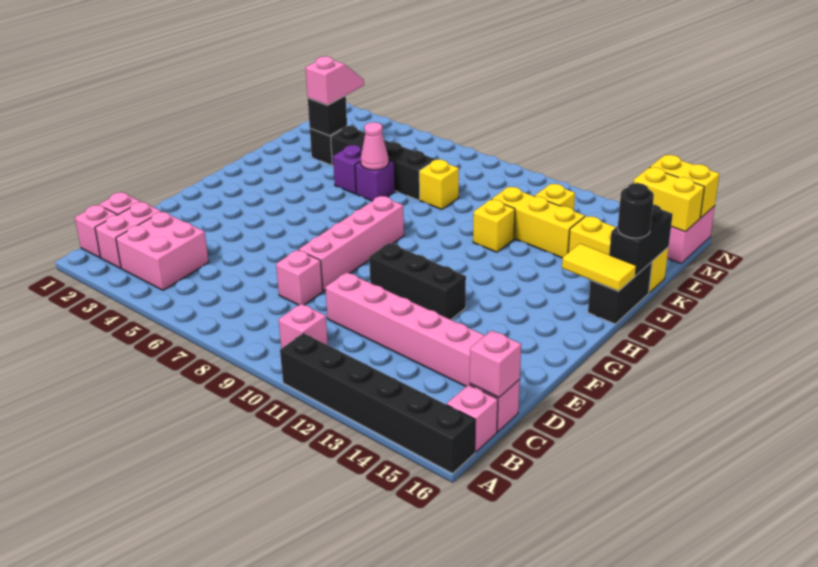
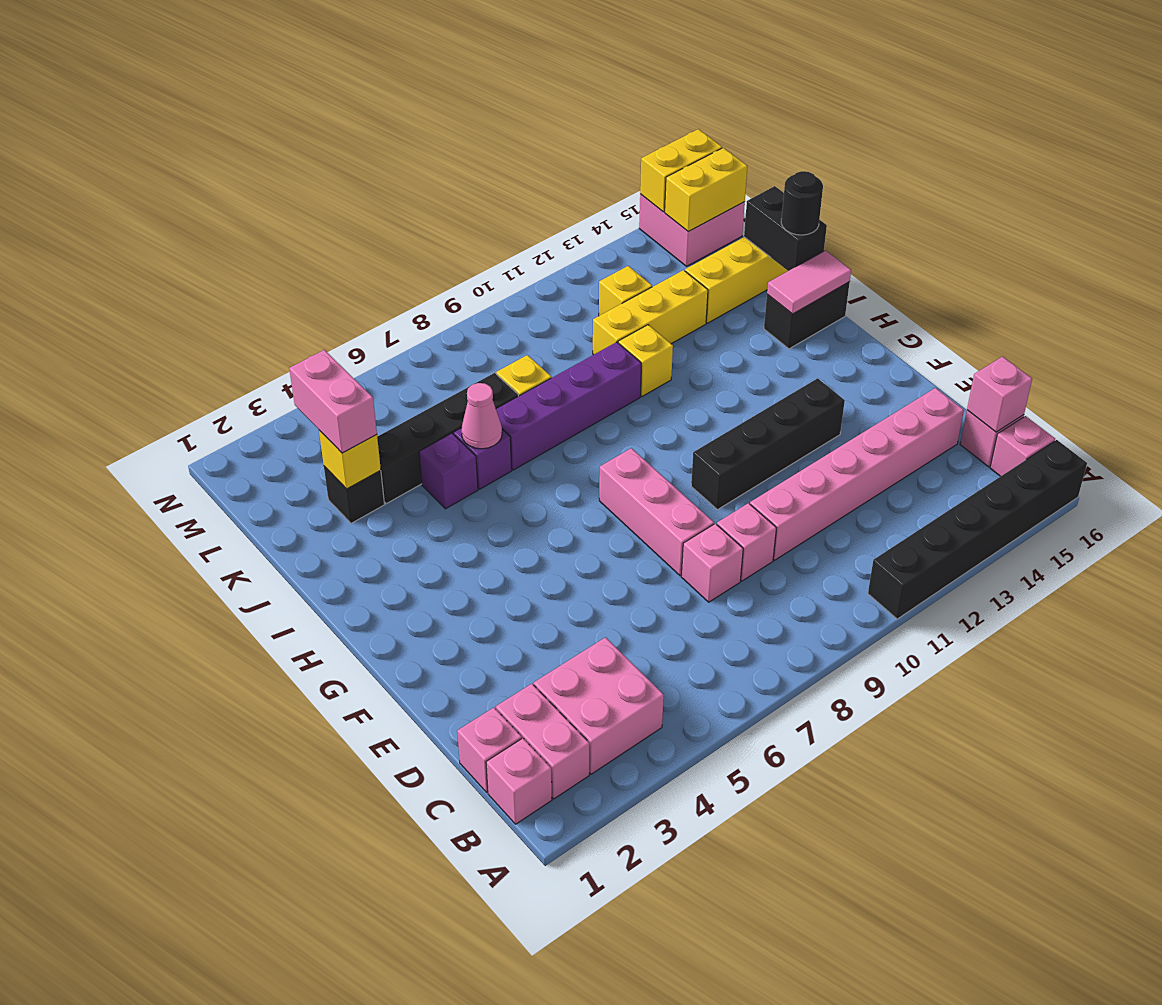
pink 1x1 brick [279,304,328,348] -> pink 1x1 brick moved to [717,503,776,581]
pink 1x4 brick [299,196,404,291] -> pink 1x3 brick [599,448,714,576]
black 1x3 brick [369,243,466,320] -> black 1x4 brick [691,378,845,510]
yellow 1x2 tile [562,244,636,291] -> pink 1x2 tile [767,250,851,314]
black 1x2 brick [588,262,652,324] -> black 1x2 brick turned to [764,282,850,349]
none -> purple 1x4 brick [496,342,641,470]
black 1x1 brick [308,96,347,136] -> yellow 1x1 brick [319,430,381,489]
pink 1x2 slope [305,56,364,105] -> pink 1x2 brick [289,350,377,453]

